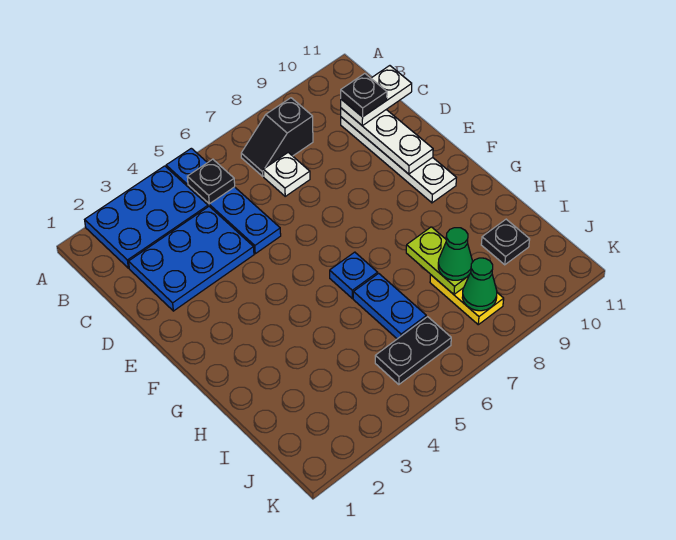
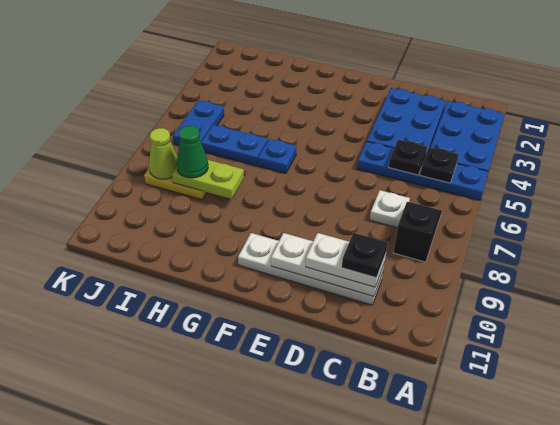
white 1x2 plate [341,66,412,126] -> white 1x2 plate turned to [306,233,386,287]
black 1x1 plate [481,219,530,265] -> black 1x1 plate moved to [389,140,427,175]
black 1x2 plate [375,317,451,385] -> blue 1x2 plate [173,100,224,145]
green 1x1 cone [462,258,497,311] -> lime 1x1 cone [149,128,177,179]

